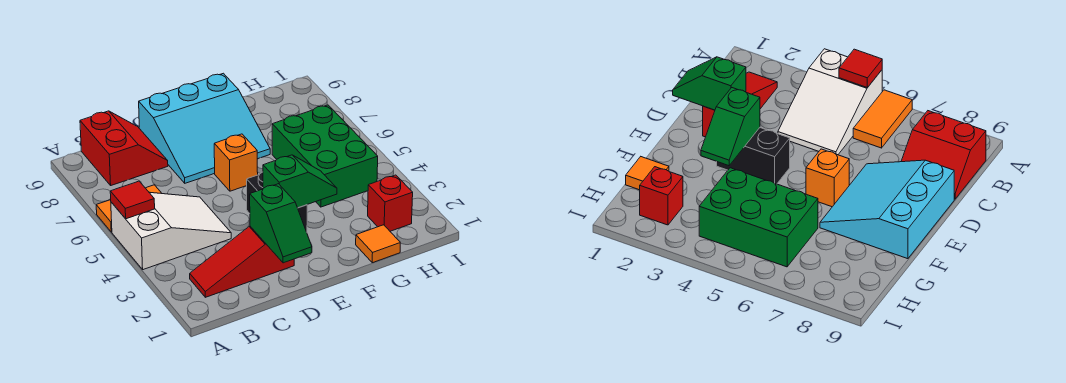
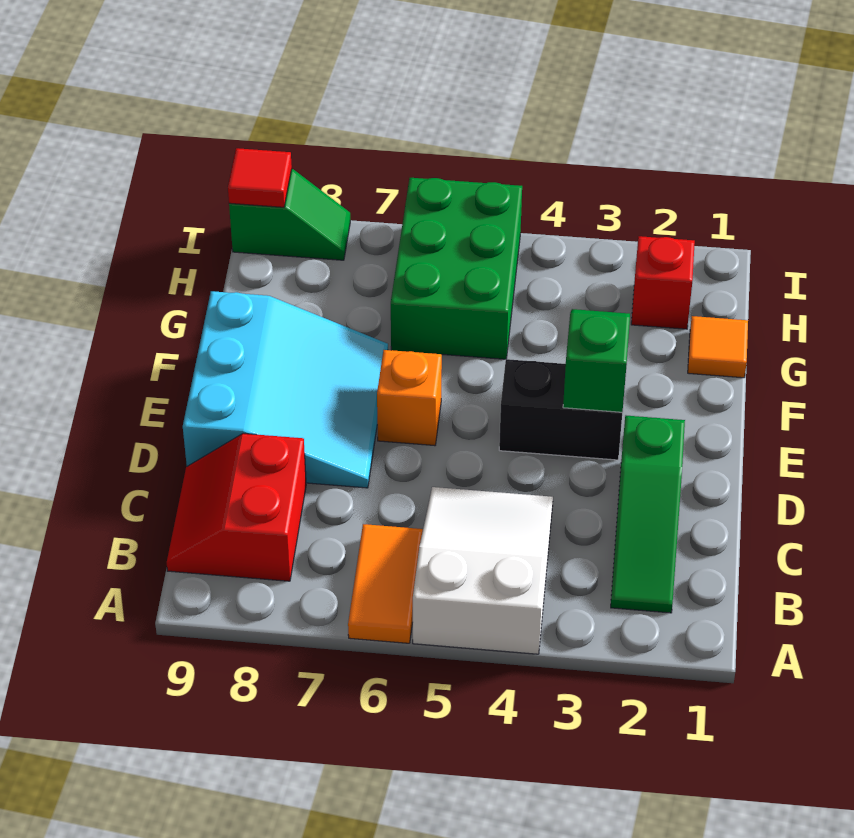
red 1x1 tile [110,181,155,219] -> red 1x1 tile moved to [228,148,292,207]
red 1x3 slope [190,226,294,297] -> green 1x3 slope [611,416,685,613]
red 2x2 slope [80,111,168,185] -> red 2x2 slope turned to [167,433,306,581]
green 1x2 slope [250,184,312,263] -> green 1x2 slope moved to [229,169,350,260]
green 2x3 brick [272,105,378,207] -> green 2x3 brick turned to [391,178,522,359]

